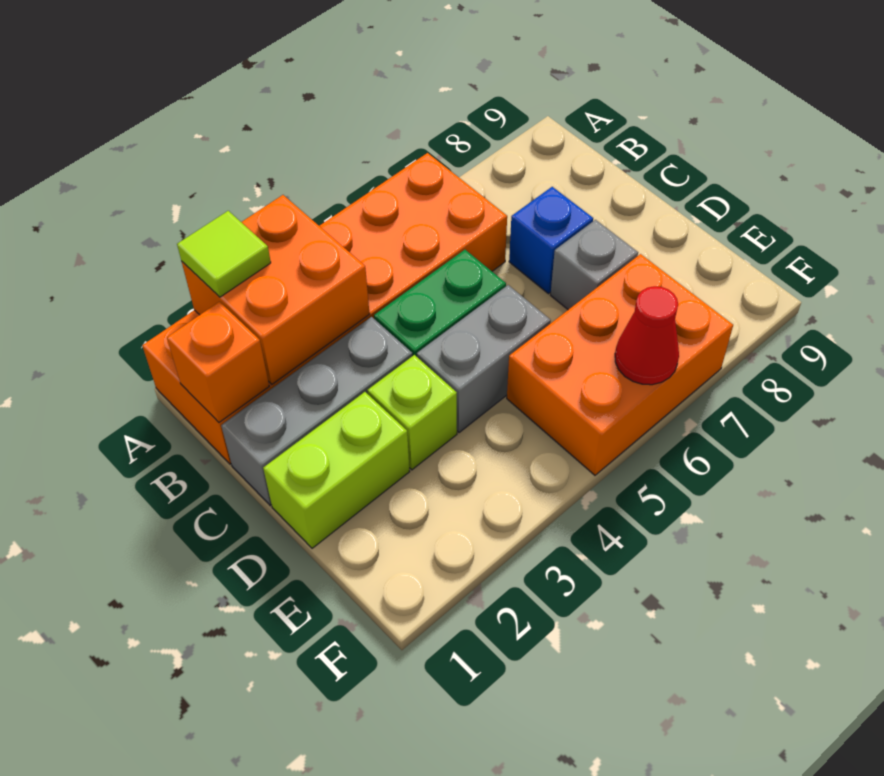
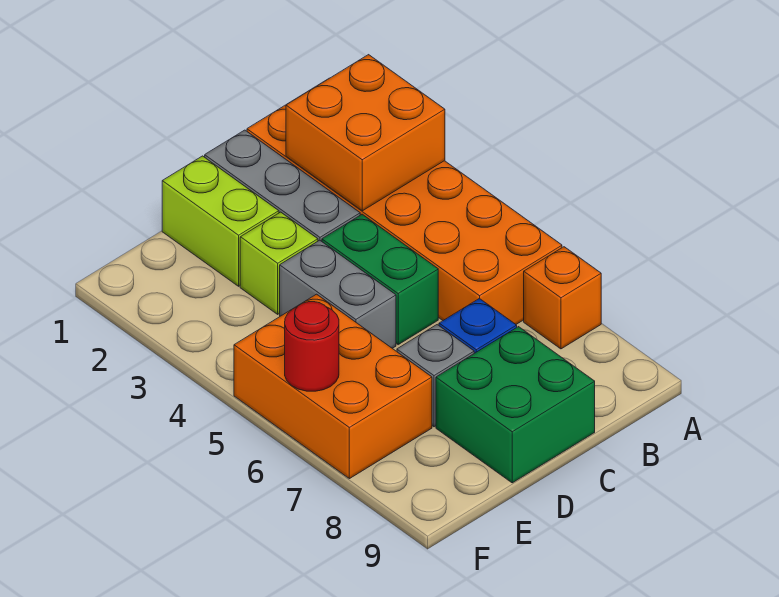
lime 1x1 tile [177,211,271,297] -> none
orange 1x1 brick [167,302,269,422] -> orange 1x1 brick moved to [524,247,601,349]
none -> green 2x2 brick [436,327,595,483]
red 1x1 cone [615,286,679,385] -> red 1x1 round brick [285,302,339,391]

